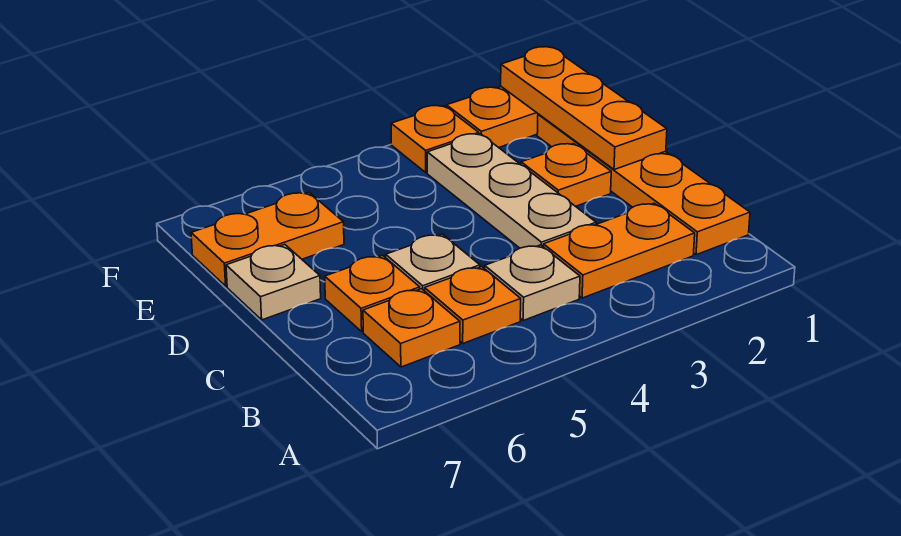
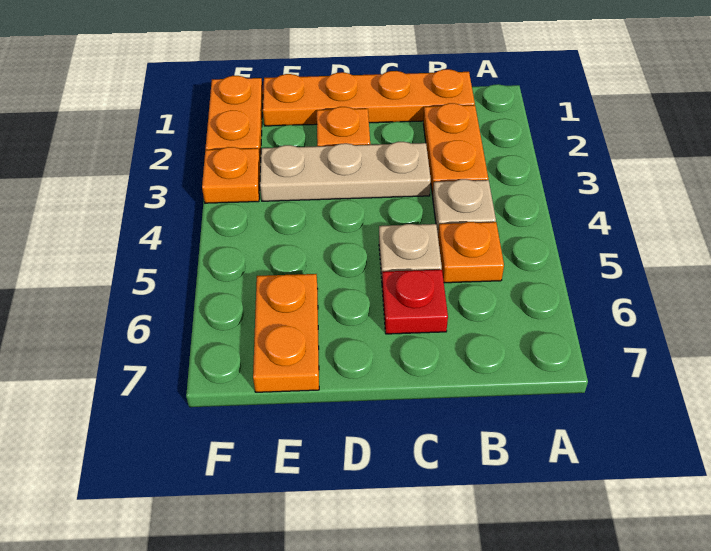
orange 1x1 plate [363,289,460,367] -> none
orange 1x1 plate [325,255,420,332] -> red 1x1 plate [382,270,448,334]
orange 1x3 plate [501,47,667,170] -> none
tan 1x1 plate [226,244,321,320] -> none

